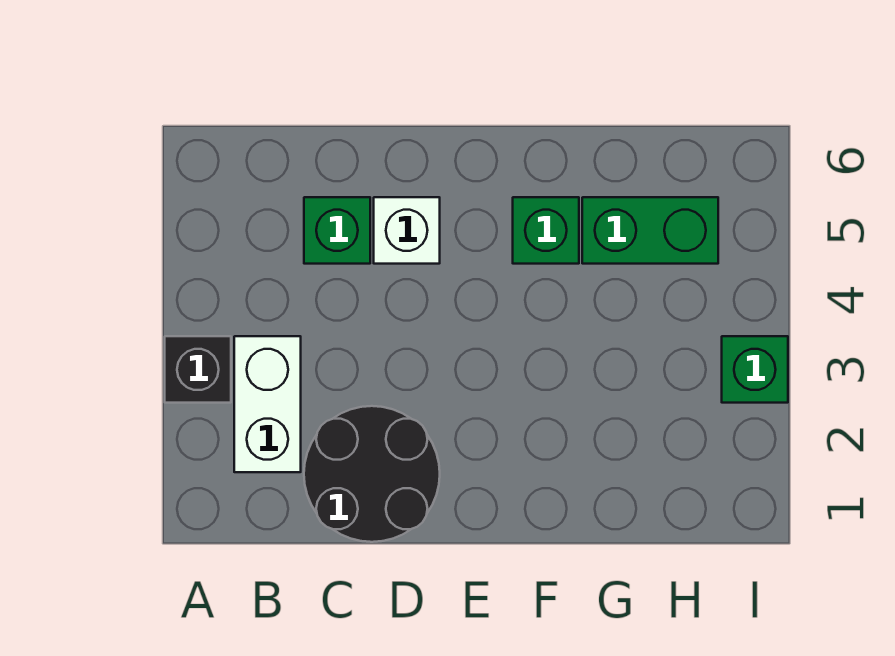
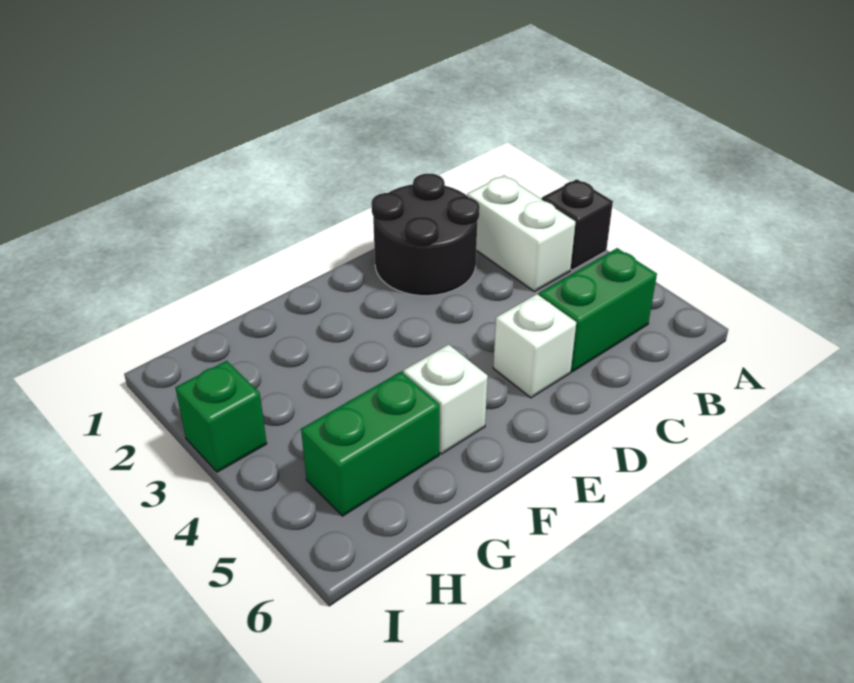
green 1x1 brick [304,197,370,264] -> green 1x2 brick [539,248,657,372]
green 1x1 brick [513,197,579,264] -> white 1x1 brick [403,344,488,454]

